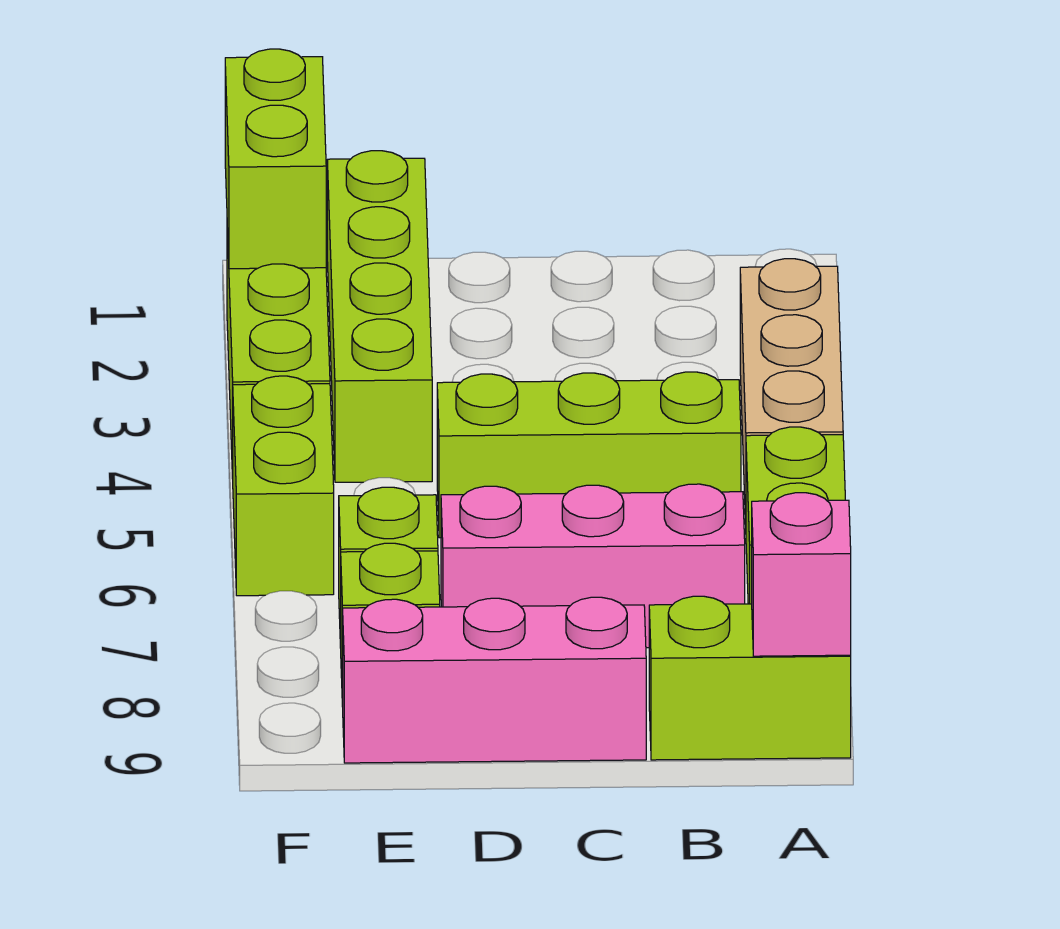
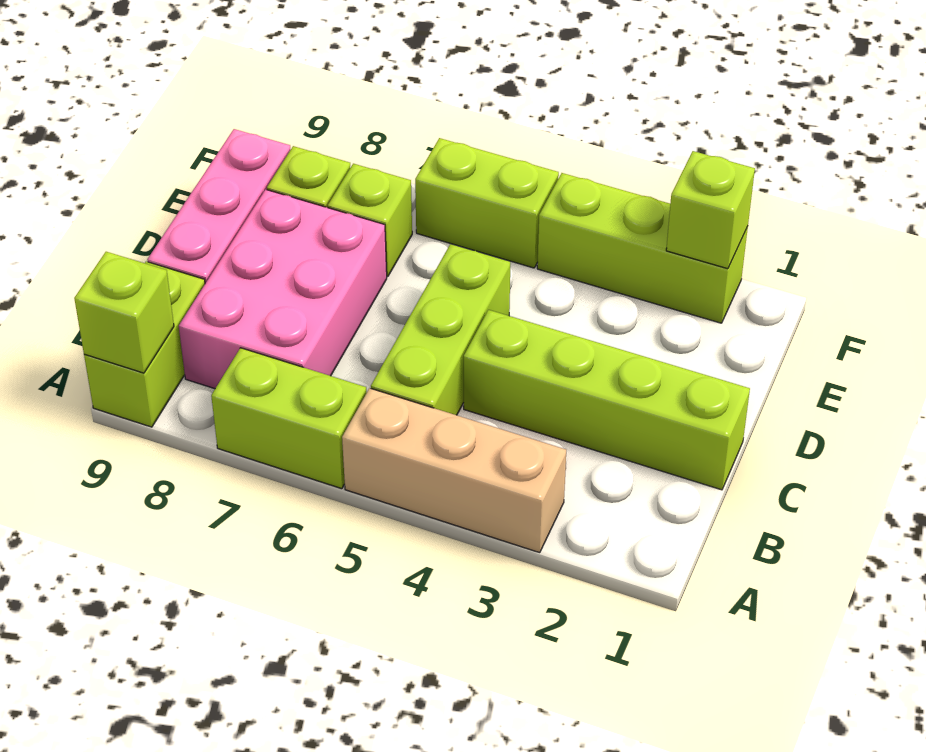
pink 1x1 brick [752,493,851,656] -> lime 1x1 brick [74,252,174,373]
pink 1x3 brick [441,484,745,648] -> pink 2x3 brick [179,190,387,389]
lime 1x4 brick [327,151,432,482] -> lime 1x4 brick moved to [464,310,750,490]
lime 1x2 brick [225,49,326,269] -> lime 1x1 brick [666,151,755,269]

